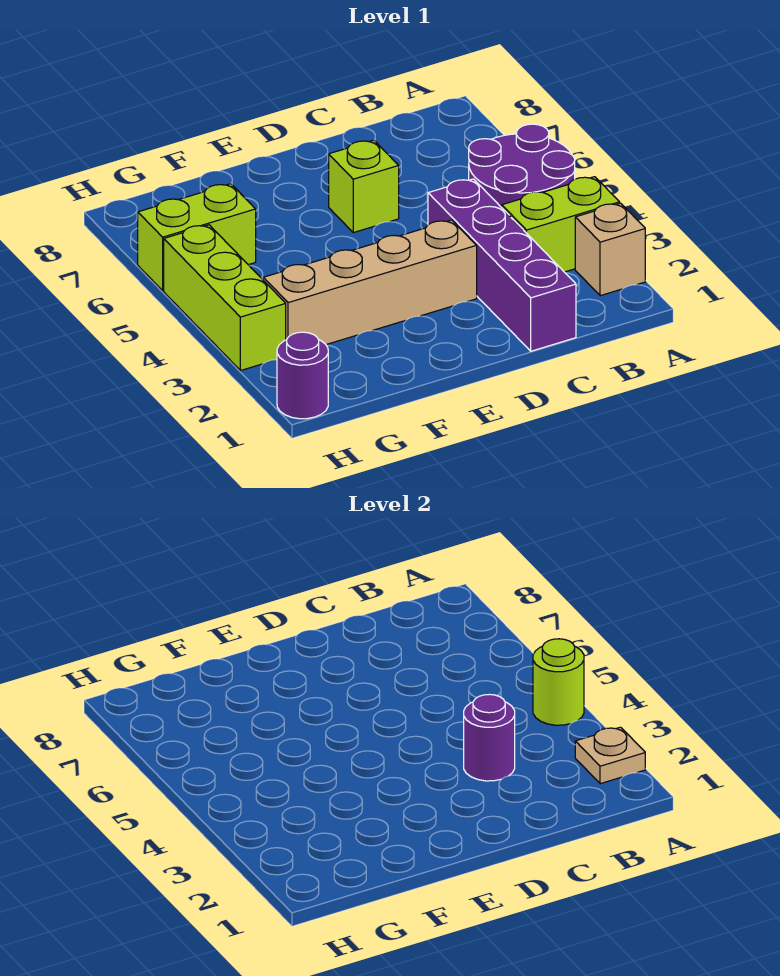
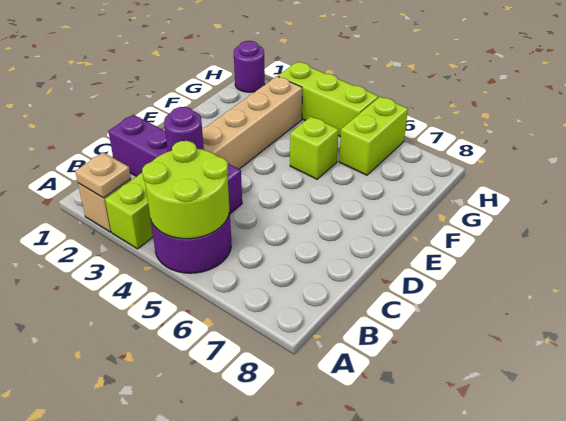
lime 1x1 round brick [533,639,584,725] -> lime 2x2 round brick [142,141,229,239]
lime 1x1 brick [329,140,399,233] -> lime 1x1 brick moved to [290,117,339,179]

